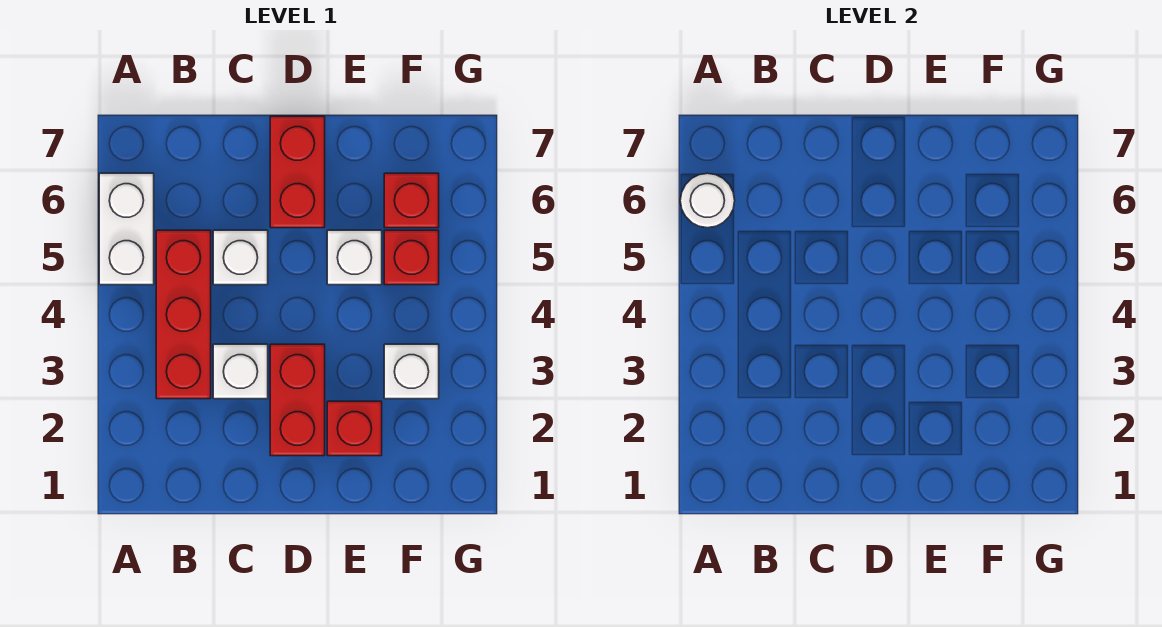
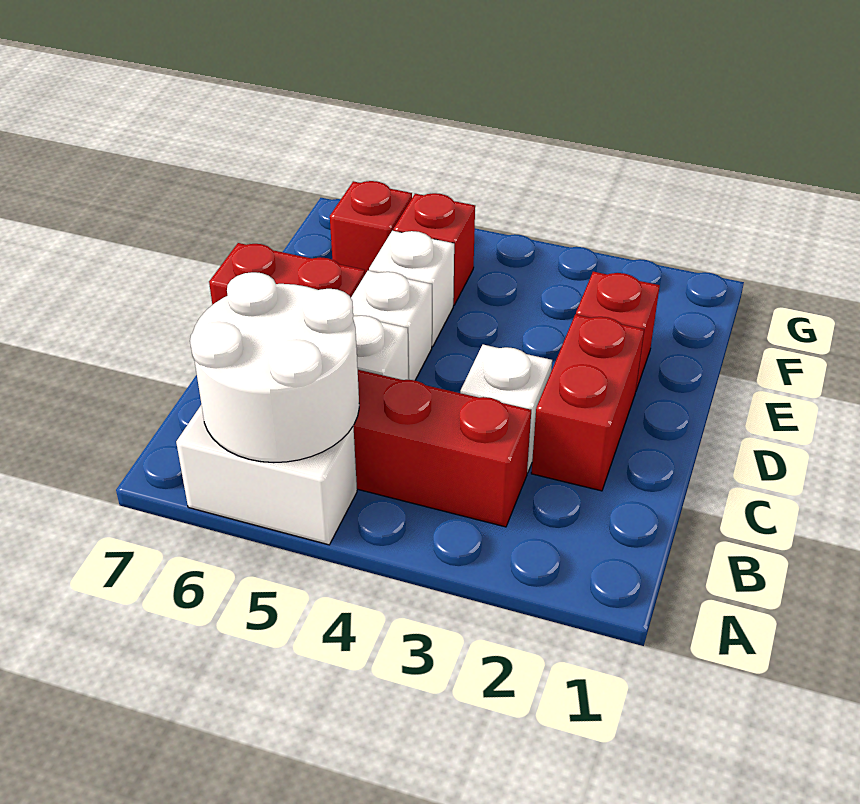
white 1x1 round brick [680,173,735,228] -> white 2x2 round brick [190,272,359,463]
red 1x2 brick [270,344,325,456] -> red 1x2 brick turned to [531,314,644,491]
white 1x1 brick [384,344,439,399] -> white 1x1 brick moved to [351,271,432,380]

